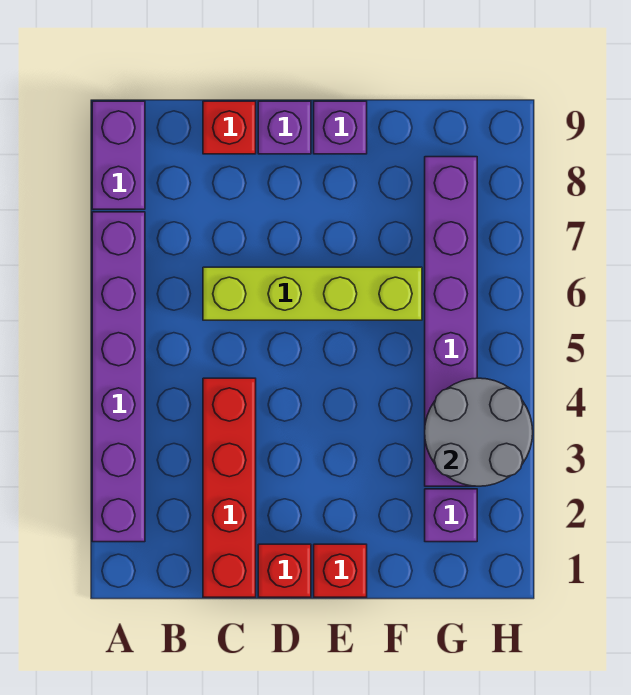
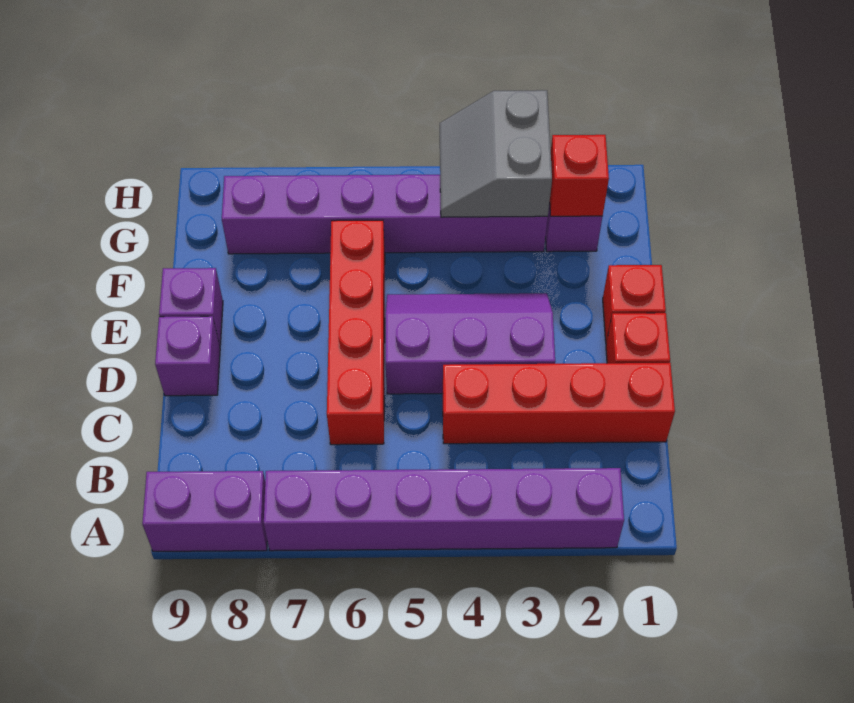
lime 1x4 brick [203,267,422,320] -> red 1x4 brick [327,220,385,445]
red 1x1 brick [203,101,256,154] -> red 1x1 brick moved to [550,135,609,216]
none -> purple 2x3 slope [386,293,555,394]
grey 2x2 round brick [425,378,533,486] -> grey 2x2 slope [440,90,552,217]

